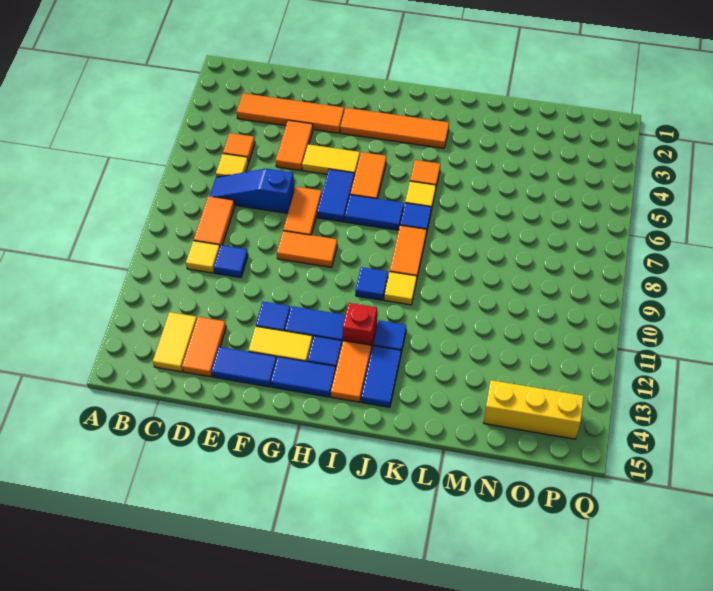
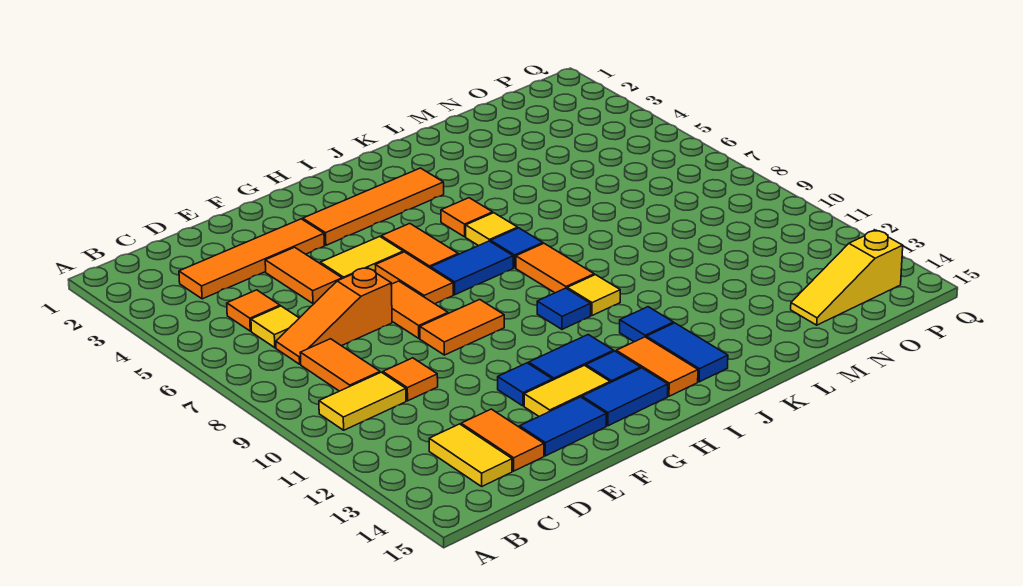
blue 1x3 slope [210,169,295,213] -> orange 1x3 slope [276,268,392,364]
yellow 1x1 tile [186,241,220,273] -> yellow 1x2 tile [319,372,406,430]
blue 1x1 tile [214,245,248,278] -> orange 1x1 tile [383,358,438,401]
blue 1x2 tile [317,169,354,222] -> orange 1x2 tile [376,252,453,304]
red 1x1 brick [343,303,377,350] -> none
yellow 1x3 brick [484,380,584,439] -> yellow 1x3 slope [791,230,903,325]

